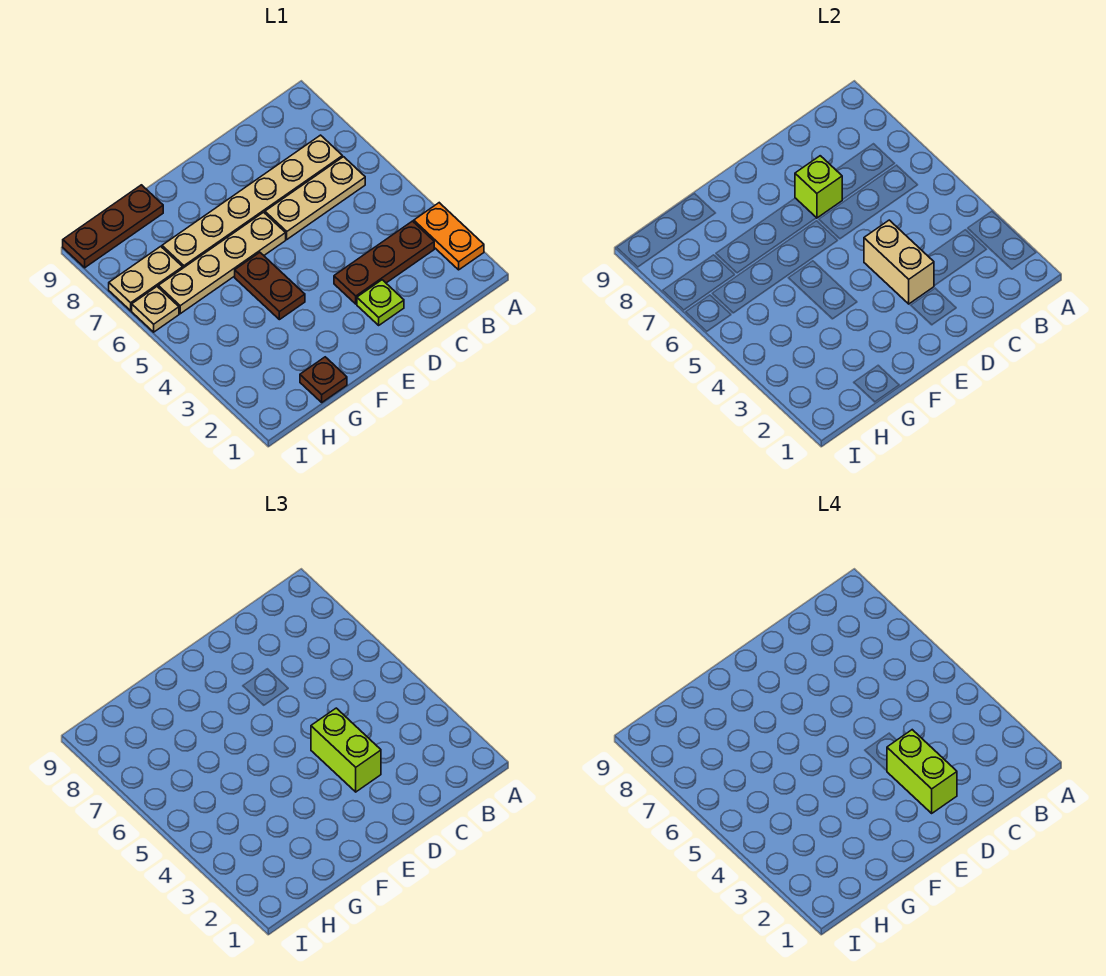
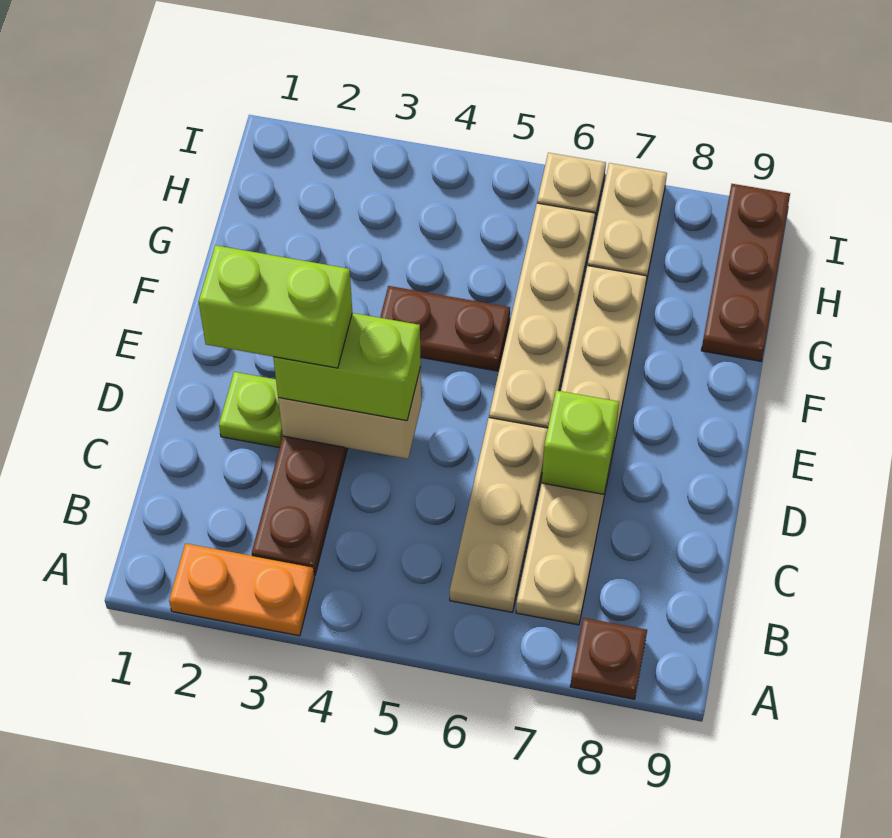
brown 1x1 plate [300,357,347,402] -> brown 1x1 plate moved to [570,618,647,699]

